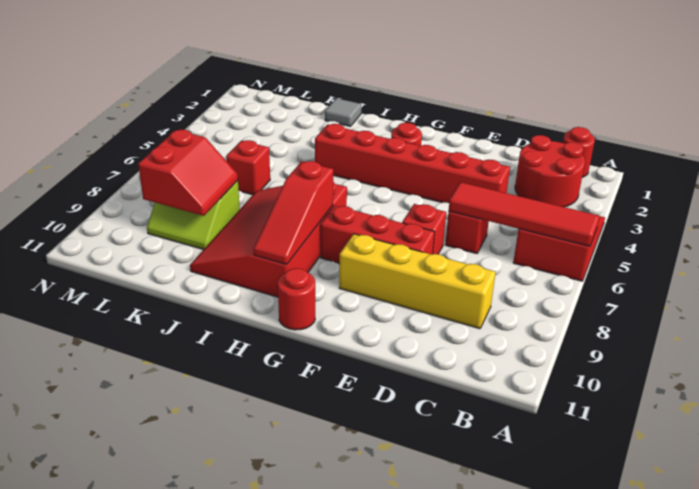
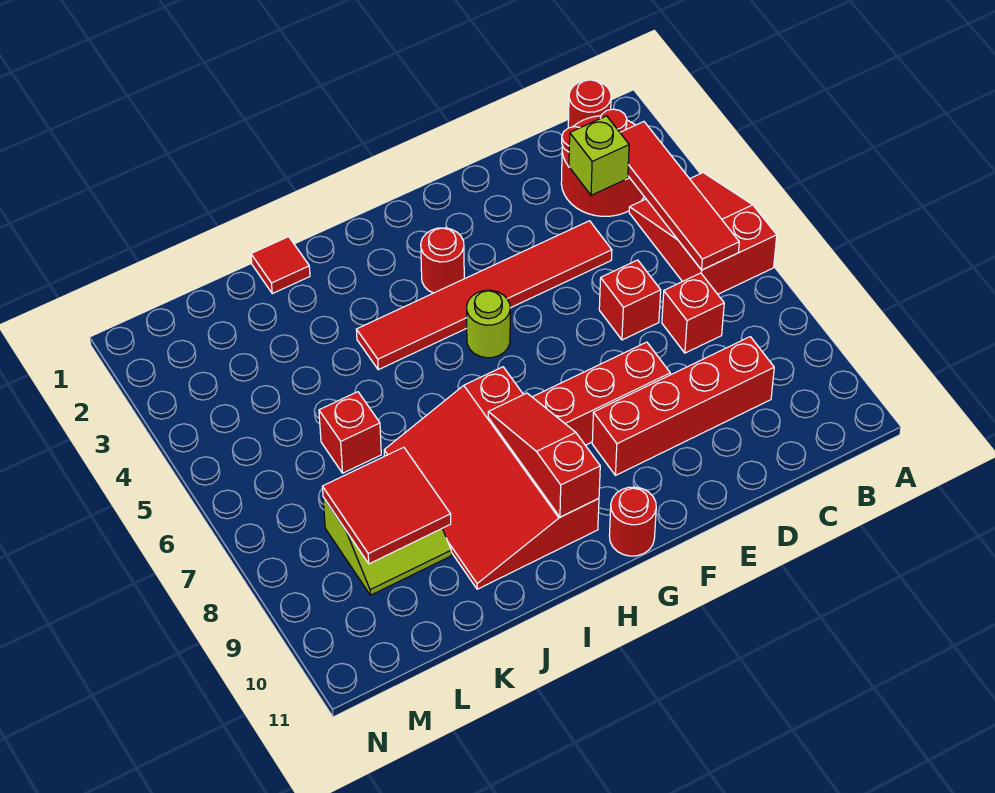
red 1x4 tile [449,182,599,247] -> red 1x4 tile turned to [620,122,739,270]
none -> lime 1x1 brick [569,116,629,195]
yellow 1x4 brick [339,234,496,329] -> red 1x4 brick [592,337,774,475]
red 1x6 brick [315,124,510,203] -> red 1x6 tile [356,221,612,370]
red 1x1 brick [402,204,446,254] -> red 1x1 brick moved to [662,273,724,353]
none -> lime 1x1 round brick [467,290,510,358]
red 1x3 slope [254,161,333,265] -> red 1x3 slope turned to [488,393,600,517]
grey 1x1 tile [325,98,362,126] -> red 1x1 tile [251,237,310,294]
red 2x2 slope [138,130,238,216] -> red 2x2 tile [322,447,451,564]

